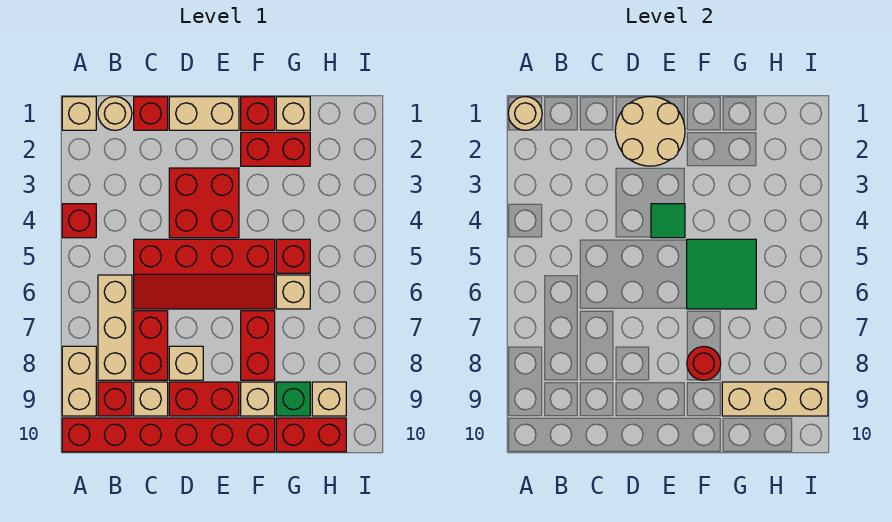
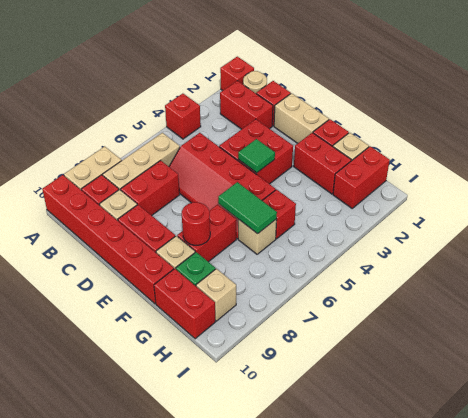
tan 1x1 brick [62,97,96,130] -> red 1x1 brick [220,57,254,91]
tan 1x1 round brick [508,97,542,130] -> none
none -> red 1x2 brick [220,81,273,129]
tan 2x2 round brick [615,97,685,166] -> none
tan 1x1 brick [169,346,203,380] -> none
green 2x2 tile [687,239,756,309] -> green 1x2 tile [218,182,277,234]
tan 1x3 brick [722,382,828,416] -> none
none -> red 1x2 brick [333,146,390,208]

